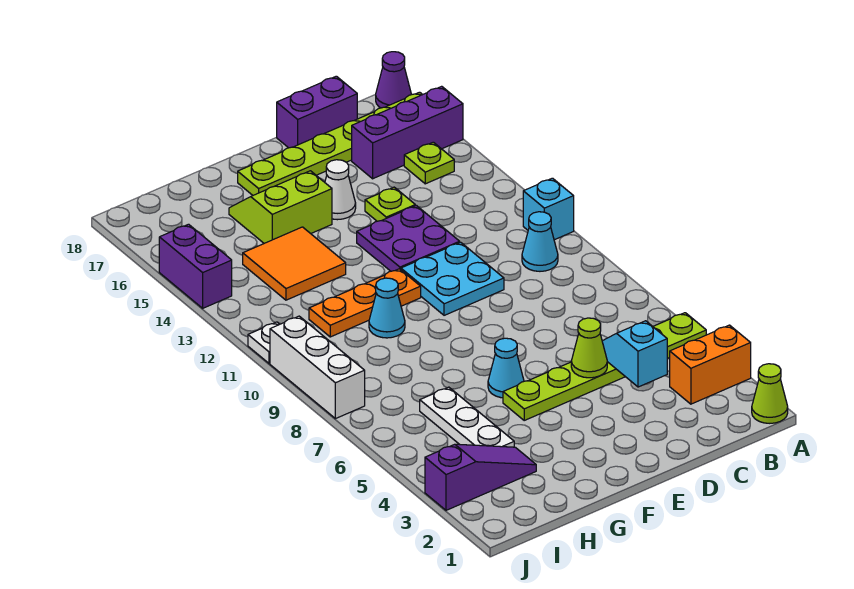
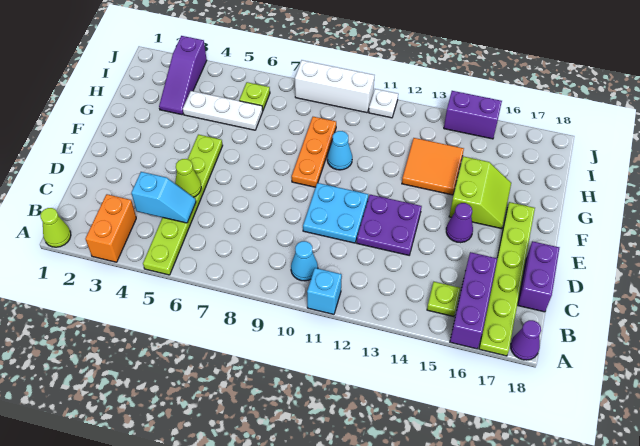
lime 1x1 plate [365,187,415,221] -> lime 1x1 plate moved to [239,82,270,111]
white 1x1 cone [325,160,356,220] -> purple 1x1 cone [446,203,473,243]
cyan 1x1 cone [488,338,524,398] -> none
orange 1x3 plate [309,269,421,337] -> orange 1x3 plate moved to [292,117,336,187]

